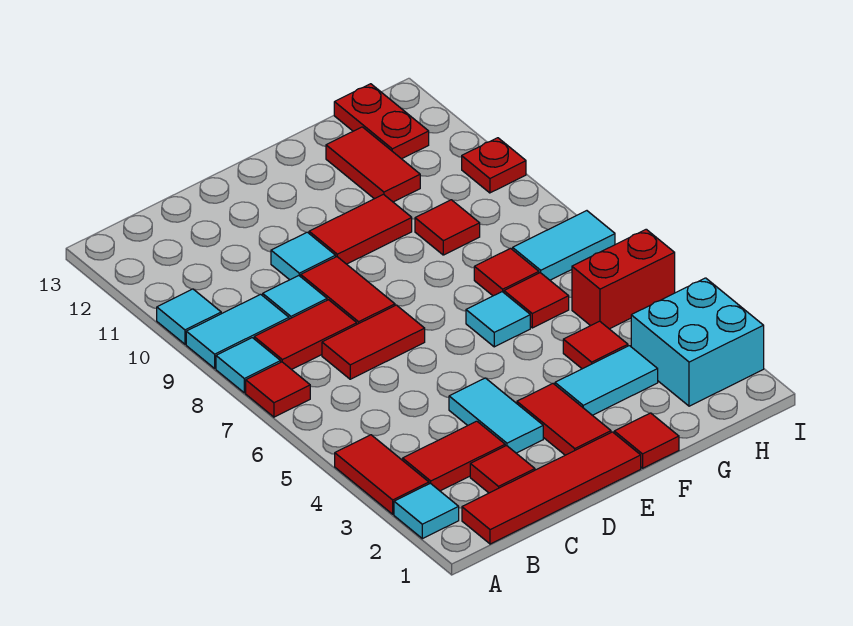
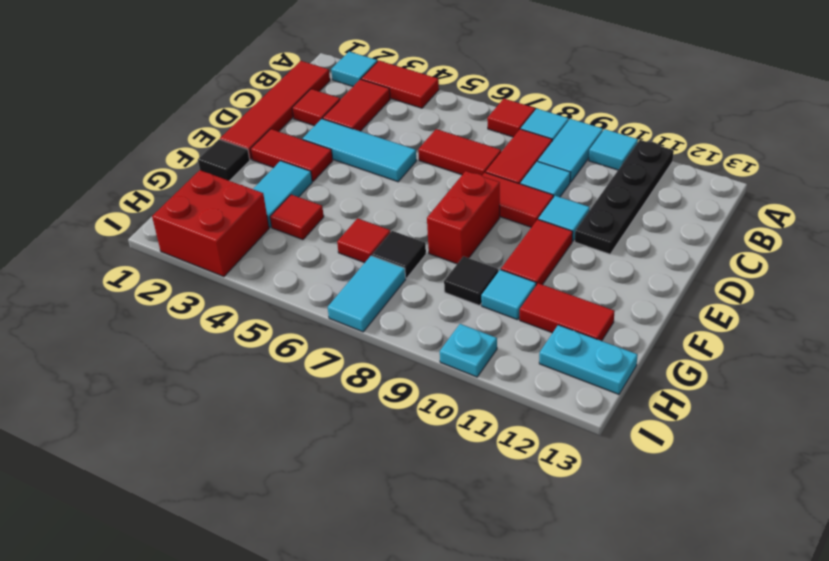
none -> black 1x4 plate [575,140,674,254]
red 1x2 tile [322,305,425,379] -> red 1x2 tile turned to [418,129,501,175]
cyan 1x2 tile [449,378,543,453] -> cyan 1x3 tile [303,119,416,182]
red 1x1 tile [614,413,679,468] -> black 1x1 tile [198,139,250,181]
cyan 1x1 tile [466,292,530,347] -> cyan 1x1 tile moved to [481,270,536,320]
red 1x1 tile [474,248,539,296] -> black 1x1 tile [372,231,426,278]
red 1x1 tile [415,200,480,255] -> black 1x1 tile [444,256,498,305]
cyan 2x2 brick [631,278,764,406] -> red 2x2 brick [152,170,269,277]
red 1x2 brick [572,229,675,329] -> red 1x2 brick moved to [427,171,500,264]
red 1x2 plate [334,84,429,159] -> cyan 1x2 plate [539,325,638,394]
red 1x1 plate [462,138,526,193] -> cyan 1x1 plate [440,324,497,377]

